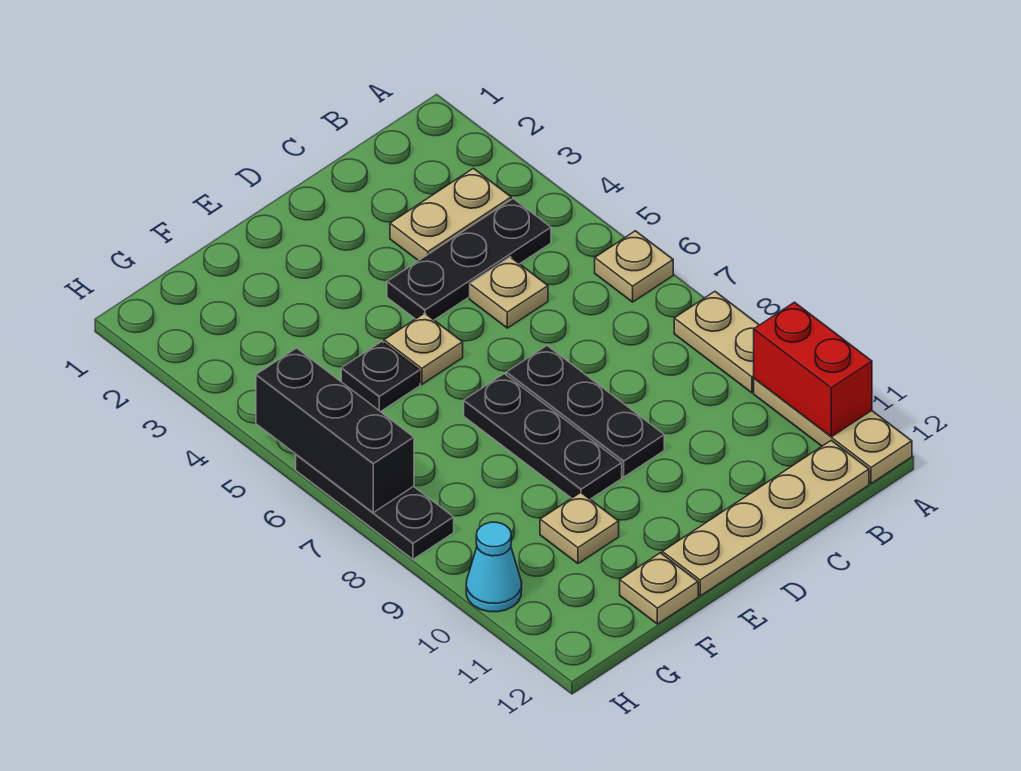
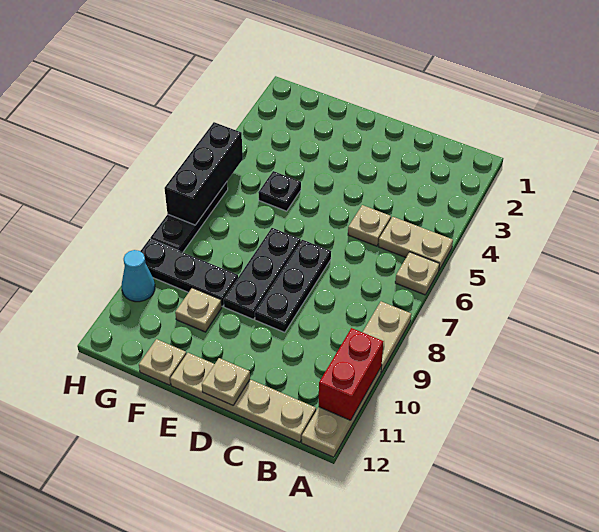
tan 1x2 plate [390,168,511,261] -> tan 1x2 plate moved to [378,217,453,270]
black 1x3 plate [387,199,551,320] -> black 1x3 plate moved to [140,239,238,307]
tan 1x1 plate [384,313,463,384] -> tan 1x1 plate moved to [202,358,250,405]

